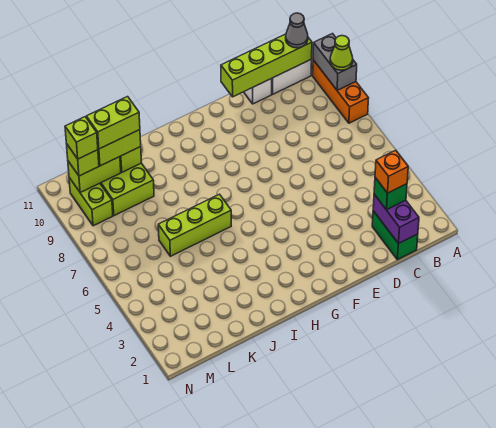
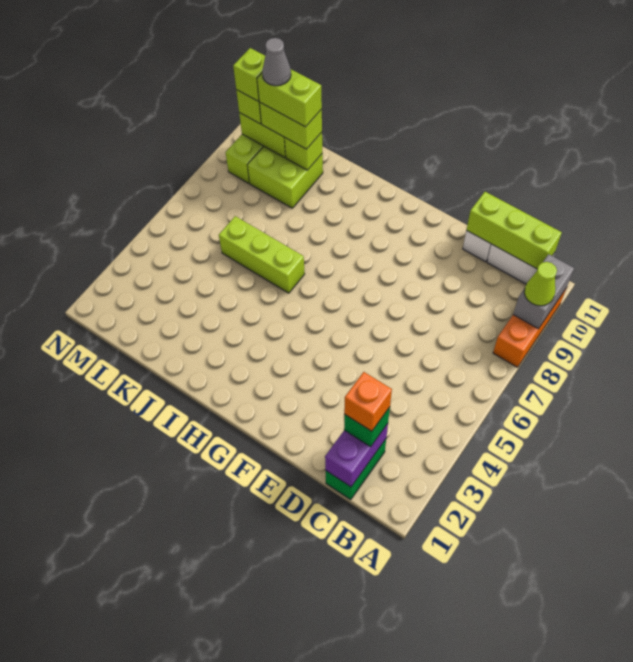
lime 1x4 brick [221,34,312,97] -> lime 1x3 brick [466,192,562,269]
grey 1x1 cone [286,13,308,48] -> grey 1x1 cone moved to [262,38,291,86]

